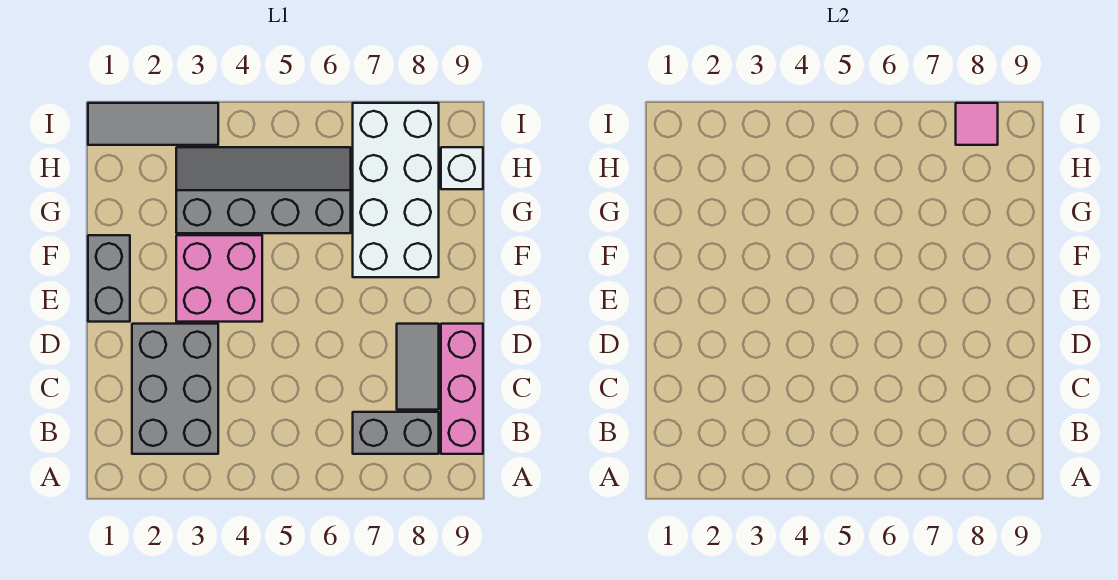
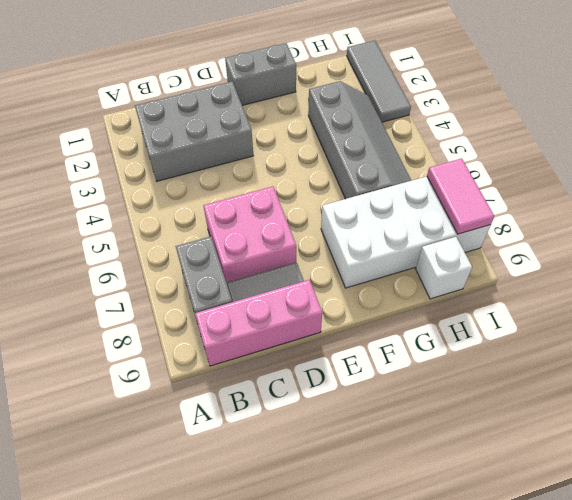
pink 2x2 brick [176,235,262,322] -> pink 2x2 brick moved to [203,186,296,282]
pink 1x1 tile [956,103,998,145] -> pink 1x2 tile [427,159,494,234]

